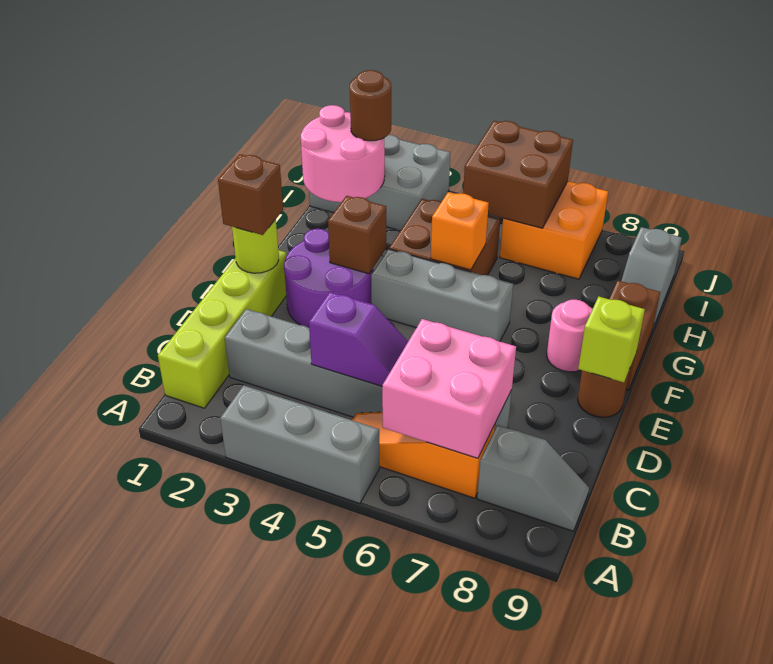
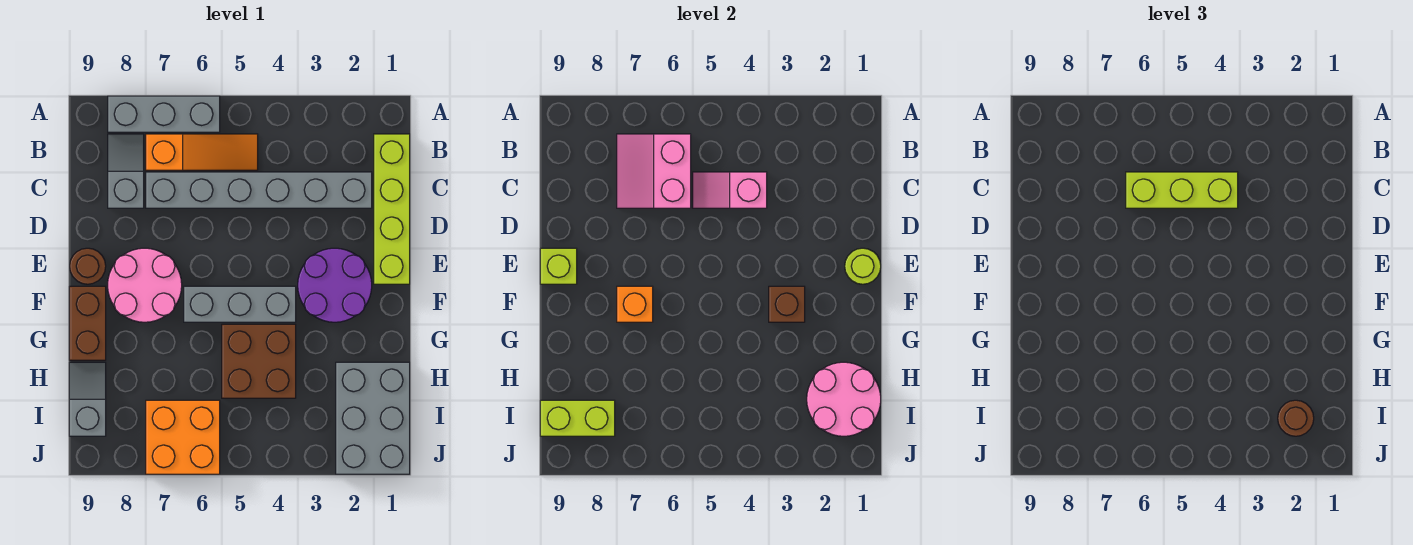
grey 1x3 brick [220,385,380,504] -> grey 1x3 brick moved to [108,96,220,132]
pink 2x2 brick [382,319,516,458] -> pink 2x2 slope [617,134,691,208]
grey 1x2 slope [477,425,589,531] -> grey 1x2 slope turned to [108,134,144,208]
purple 1x2 slope [309,292,408,386] -> pink 1x2 slope [693,172,767,208]
none -> lime 1x3 brick [1126,172,1238,208]
brown 1x1 brick [218,154,283,235] -> none
pink 1x1 round brick [547,299,592,372] -> pink 2x2 round brick [108,248,182,322]
orange 1x1 brick [431,192,489,270] -> orange 1x1 brick moved to [617,286,653,322]
grey 2x3 brick [309,135,450,231] -> grey 2x3 brick turned to [336,362,410,474]
brown 2x2 brick [463,121,573,228] -> none
none -> lime 1x2 brick [540,400,615,436]

